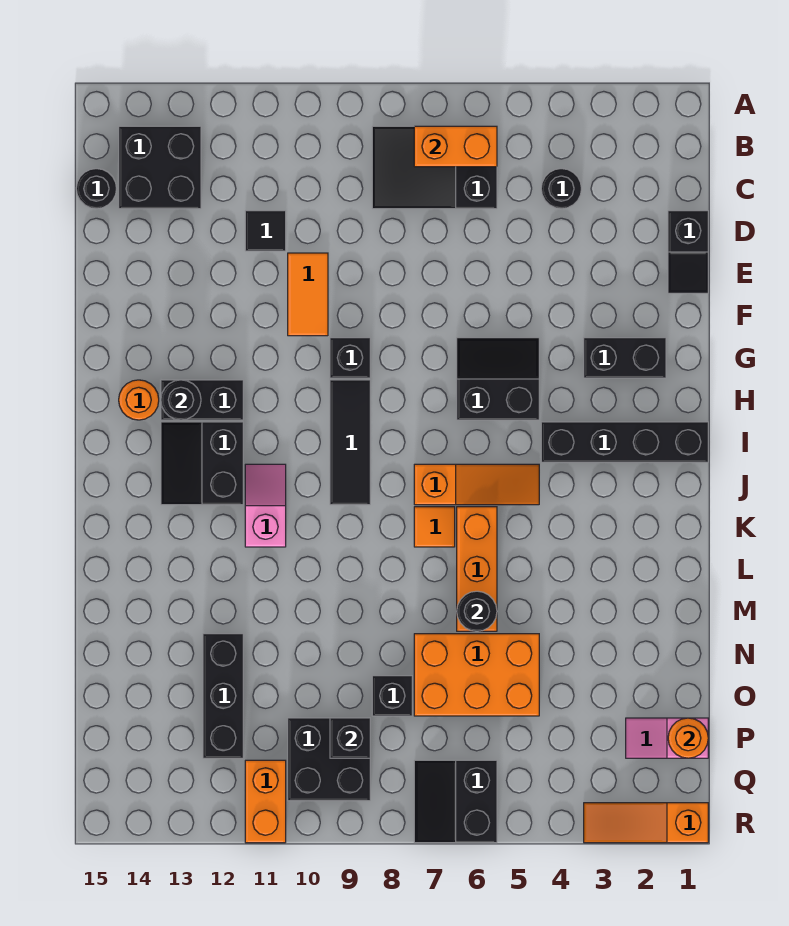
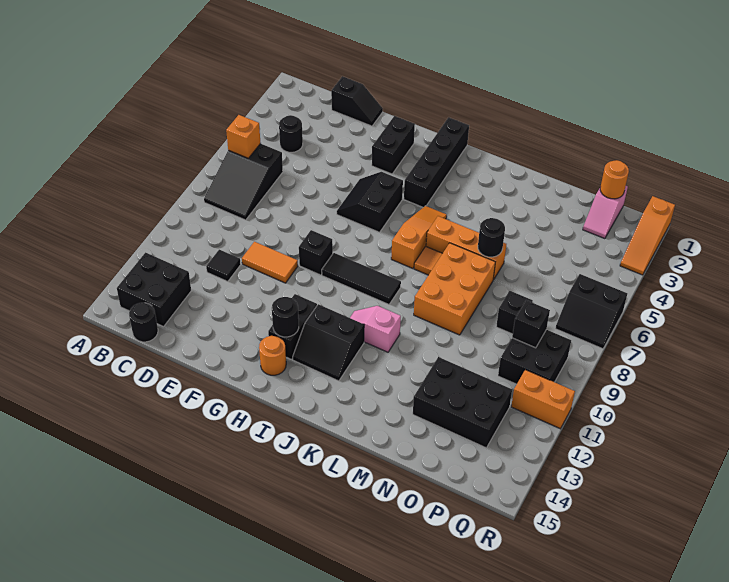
orange 1x2 brick [414,126,497,167] -> orange 1x1 brick [226,115,260,158]
orange 2x3 brick [414,634,539,716] -> orange 2x3 brick moved to [414,243,495,335]
black 1x3 brick [203,634,243,758] -> black 2x3 brick [413,357,512,448]

